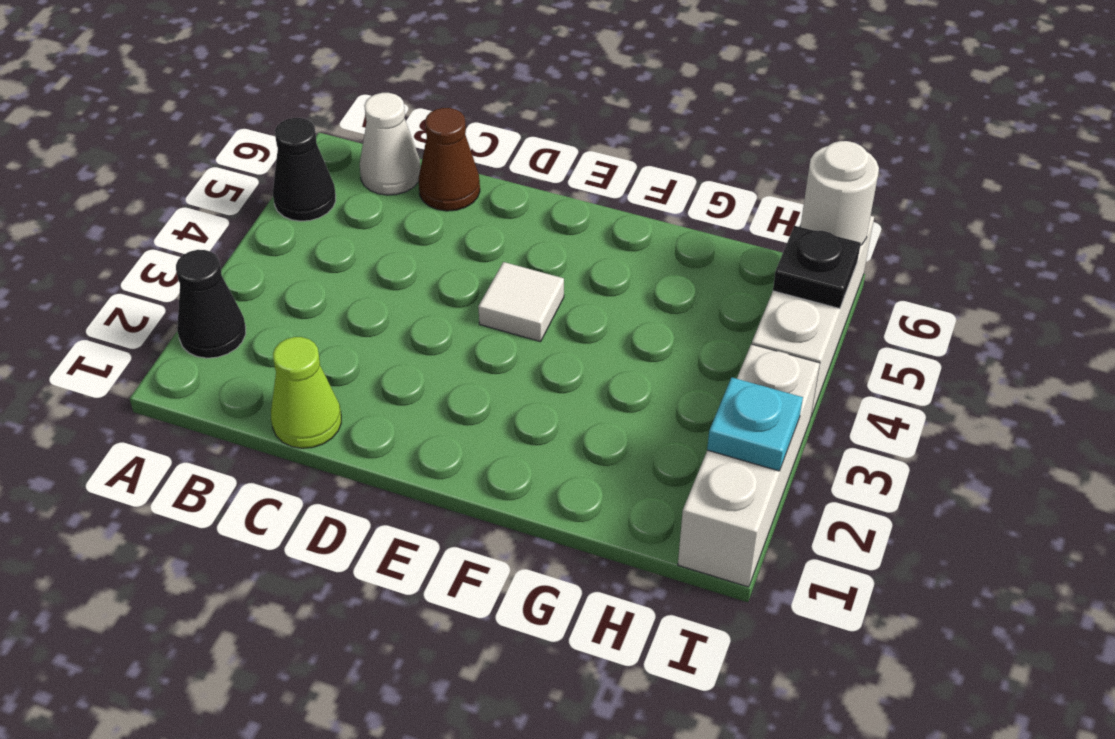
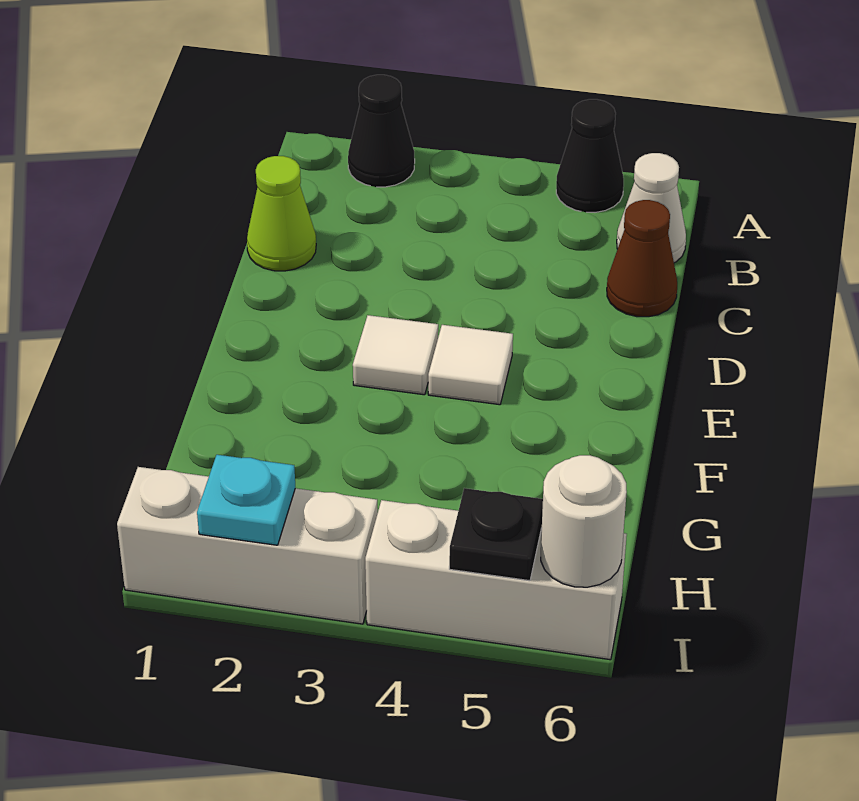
none -> white 1x1 tile [353,315,438,395]

